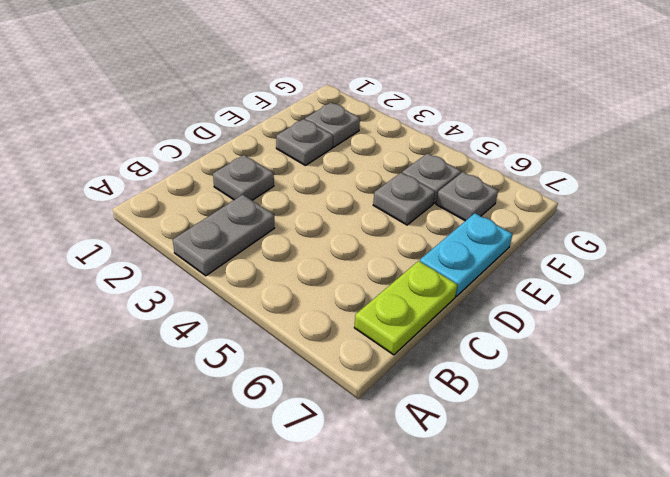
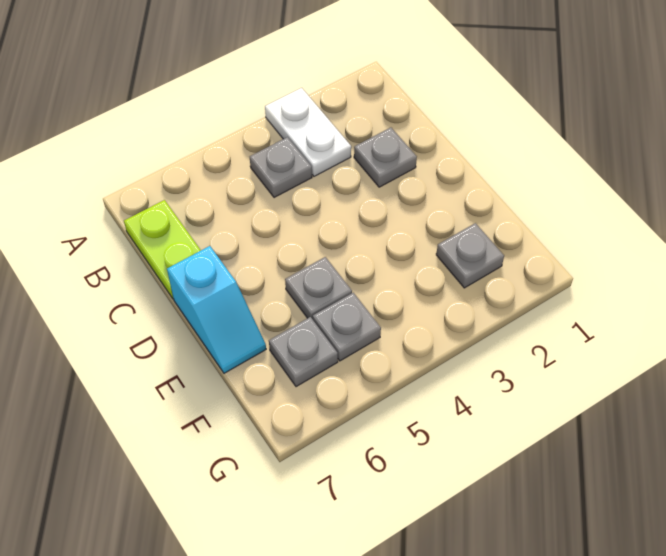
grey 1x2 plate [173,195,275,276] -> white 1x2 plate [265,88,351,176]
cyan 1x2 plate [420,213,513,296] -> cyan 1x2 slope [167,246,266,373]
grey 1x1 plate [276,119,333,166] -> grey 1x1 plate moved to [250,137,312,198]

